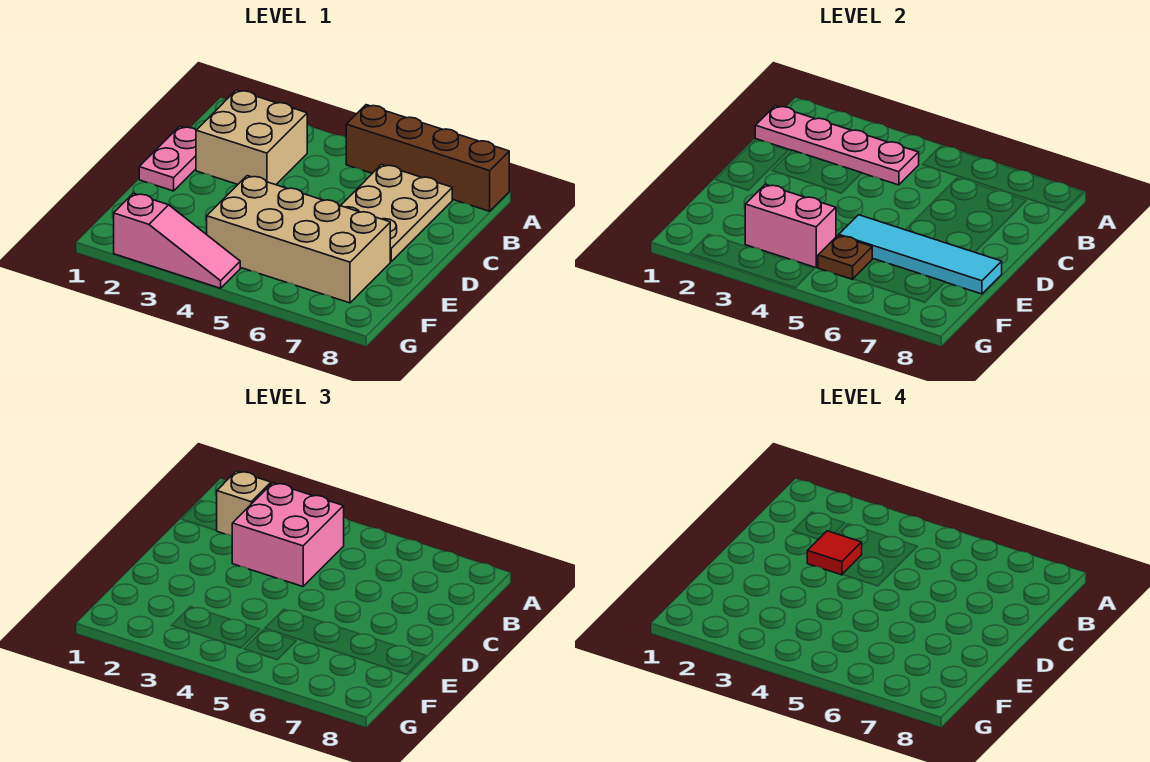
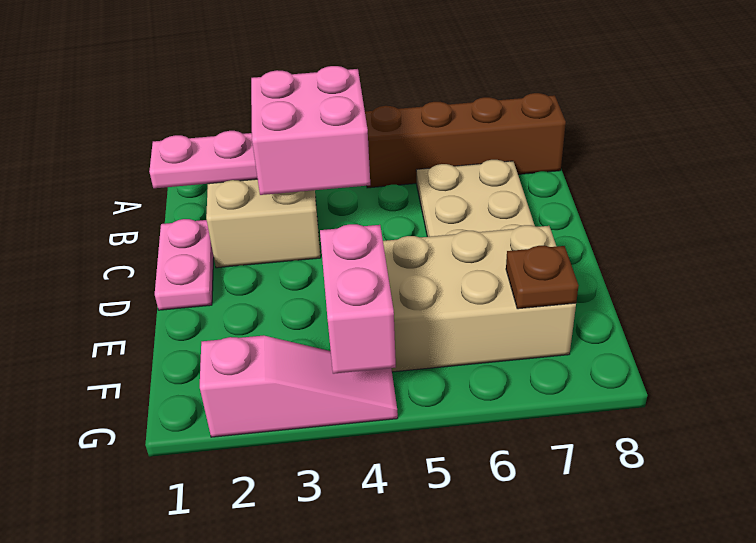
tan 1x1 brick [216,471,271,536] -> none
red 1x1 tile [807,531,862,575] -> none
cyan 1x4 tile [839,215,1002,294] -> none
pink 1x2 brick [745,185,836,268] -> pink 1x2 brick turned to [320,224,396,374]
brown 1x1 plate [818,236,872,279] -> brown 1x1 plate moved to [506,246,579,309]

